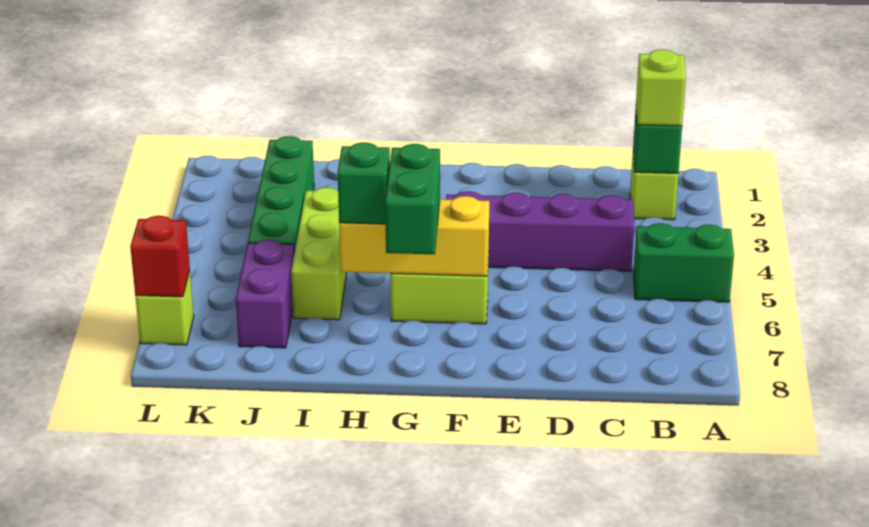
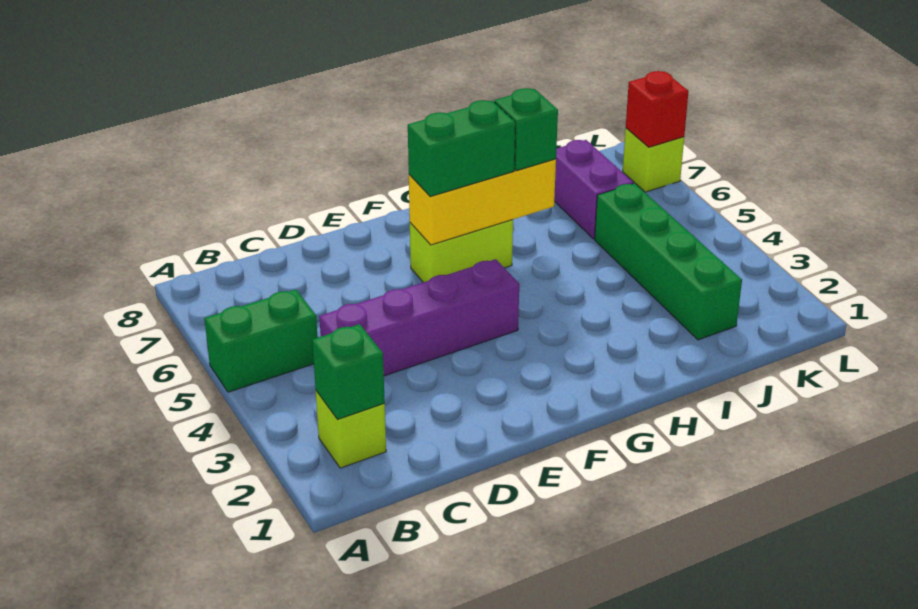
lime 1x1 brick [636,50,686,126] -> none
green 1x2 brick [385,144,440,254] -> green 1x2 brick turned to [408,100,515,197]
lime 1x3 brick [291,187,347,320] -> none

